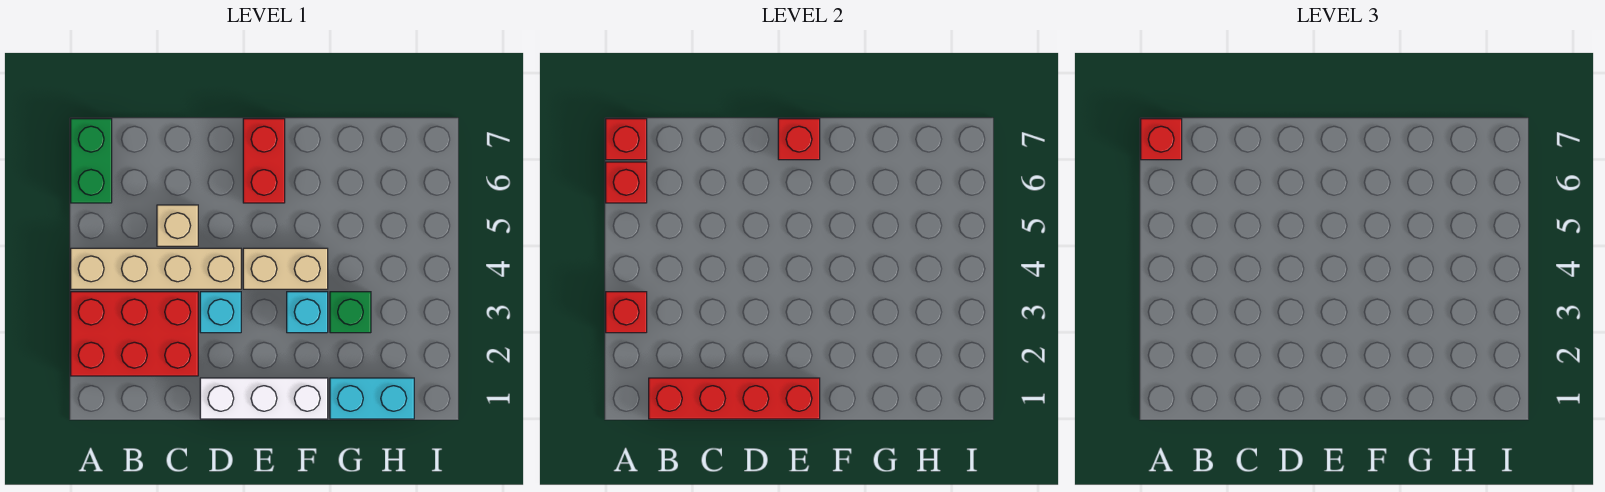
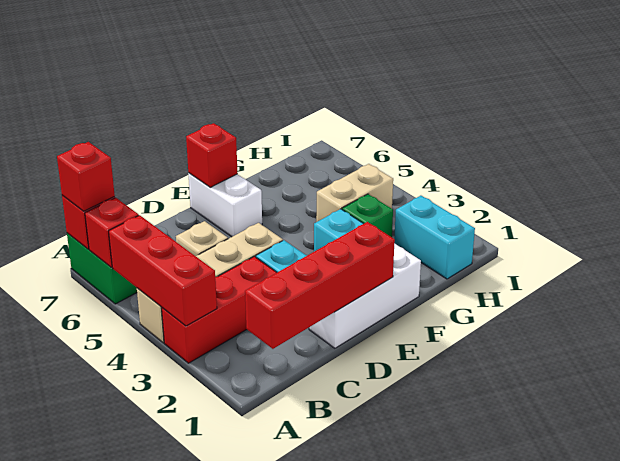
red 2x3 brick [71,292,198,376] -> red 1x3 brick [162,256,277,363]
red 1x1 brick [606,292,647,333] -> red 1x3 brick [109,215,217,326]
tan 1x2 brick [243,248,328,289] -> tan 1x2 brick moved to [316,164,393,222]
red 1x2 brick [243,119,285,203] -> white 1x2 brick [188,173,262,237]
cyan 1x2 brick [330,378,414,419] -> cyan 1x2 brick turned to [394,196,475,279]

